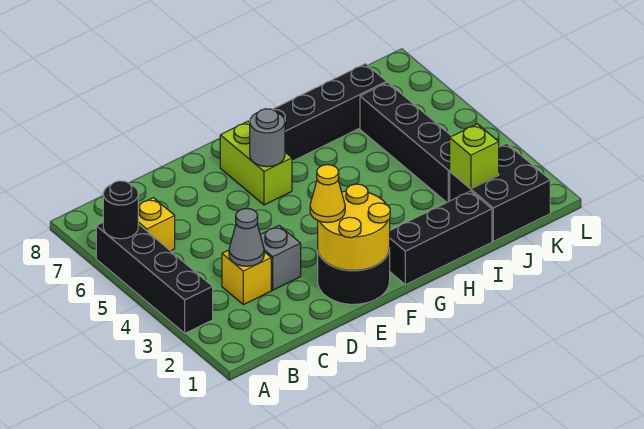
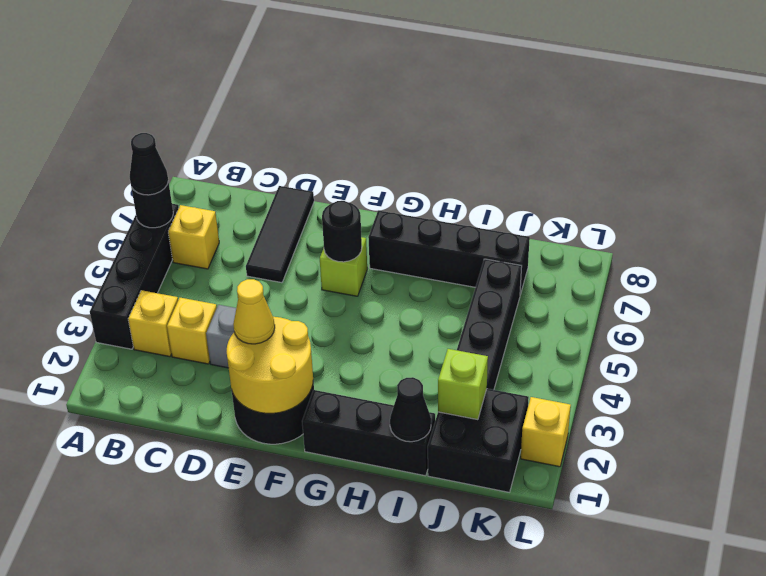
none -> black 1x1 cone [130,133,168,195]
none -> yellow 1x1 brick [128,290,178,357]
grey 1x1 cone [229,209,264,266] -> none
none -> black 1x3 tile [246,186,314,283]
lime 1x2 brick [220,121,292,205] -> lime 1x1 brick [320,237,367,296]
grey 1x1 round brick [250,109,285,167] -> black 1x1 round brick [322,201,362,262]
none -> black 1x1 cone [390,377,431,442]
none -> yellow 1x1 brick [521,397,571,467]

